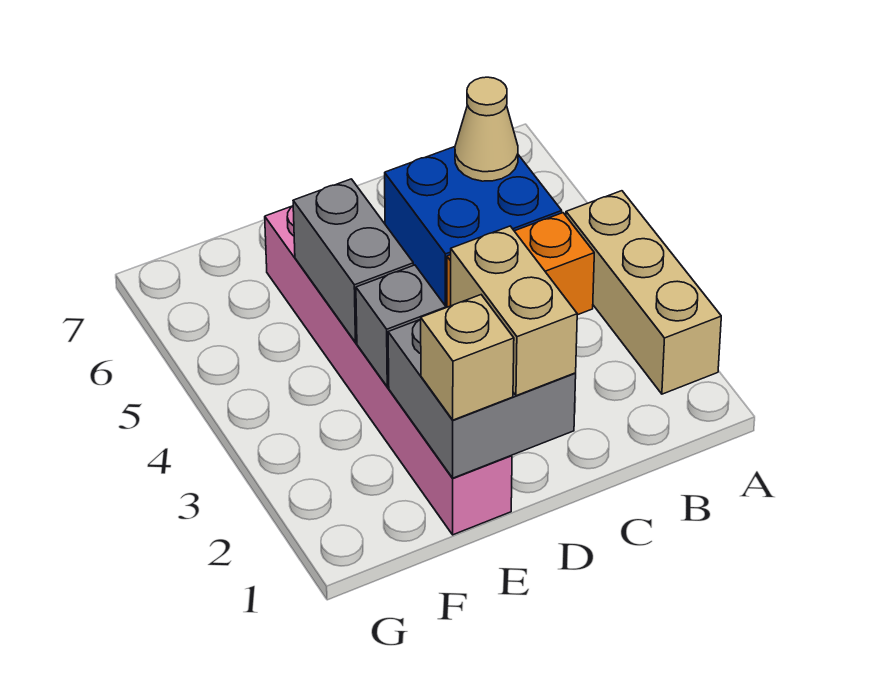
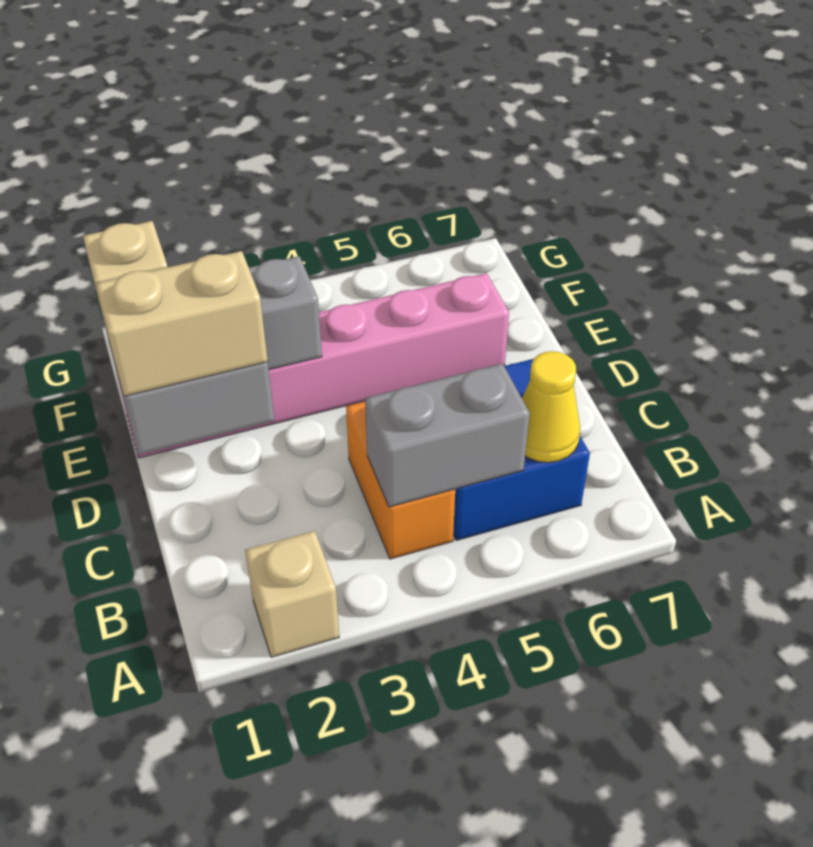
tan 1x3 brick [566,191,721,394] -> tan 1x1 brick [245,531,339,657]
tan 1x1 cone [455,77,518,181] -> yellow 1x1 cone [522,351,580,462]
grey 1x2 brick [293,179,413,342] -> grey 1x2 brick moved to [365,363,530,507]

